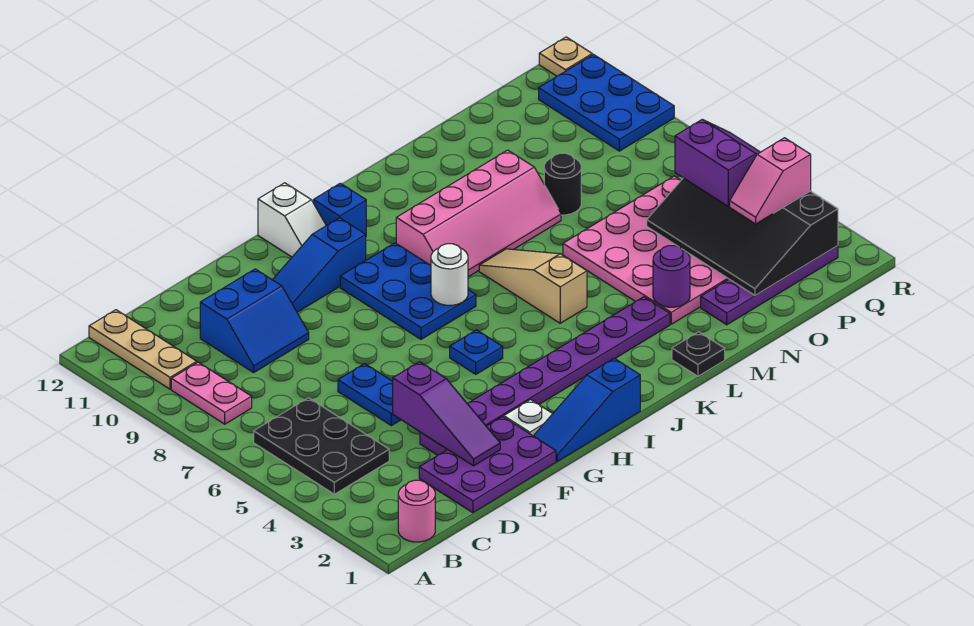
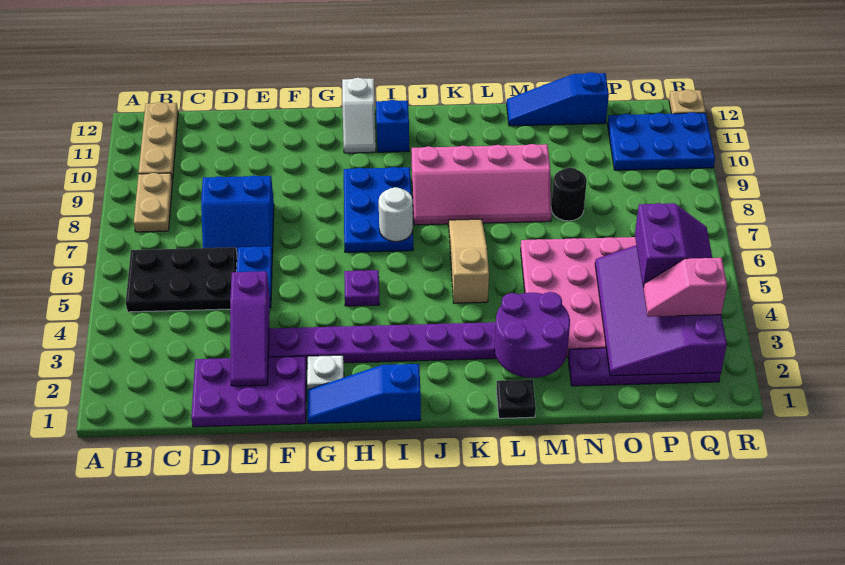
pink 1x1 round brick [398,480,435,542] -> none
black 2x3 plate [254,398,389,494] -> black 2x3 plate turned to [126,247,237,312]
pink 1x2 plate [171,362,252,424] -> tan 1x2 plate [134,173,172,232]
blue 2x2 slope [200,269,309,372] -> blue 2x2 slope moved to [201,175,274,253]
blue 1x3 slope [273,218,366,312] -> blue 1x3 slope moved to [507,72,609,126]
blue 1x1 plate [450,330,503,374] -> purple 1x1 plate [344,270,380,306]
purple 1x1 round brick [653,246,690,307] -> purple 2x2 round brick [494,292,570,378]
black 3x4 slope [647,178,838,295] -> purple 3x4 slope [595,245,727,376]
blue 2x3 plate [539,55,674,151] -> blue 2x3 plate turned to [608,112,715,170]

